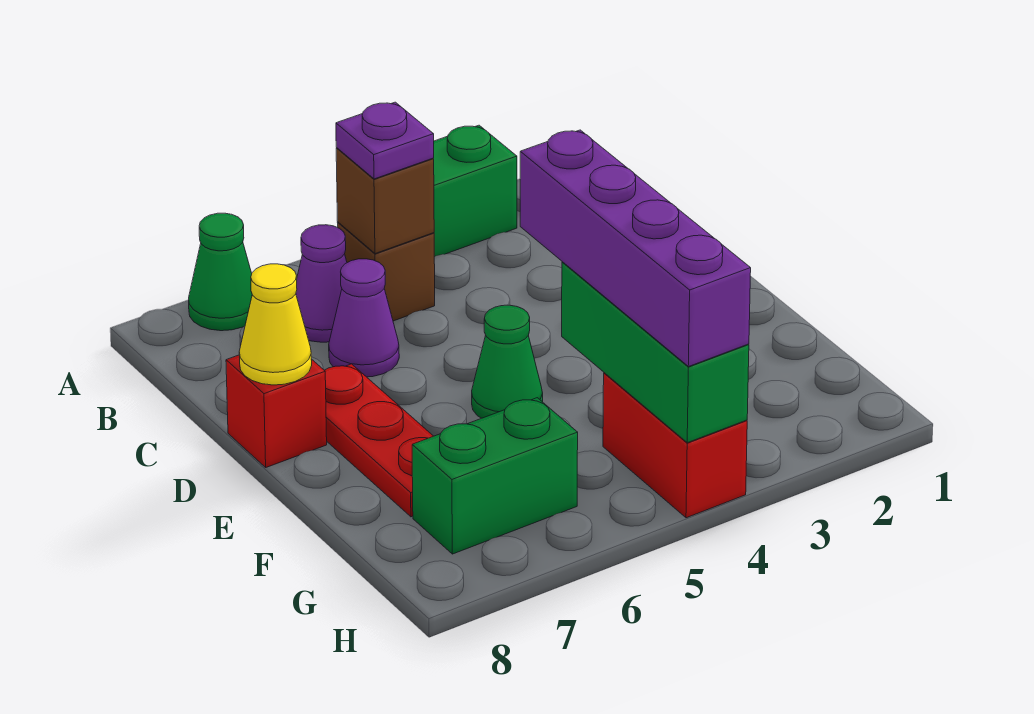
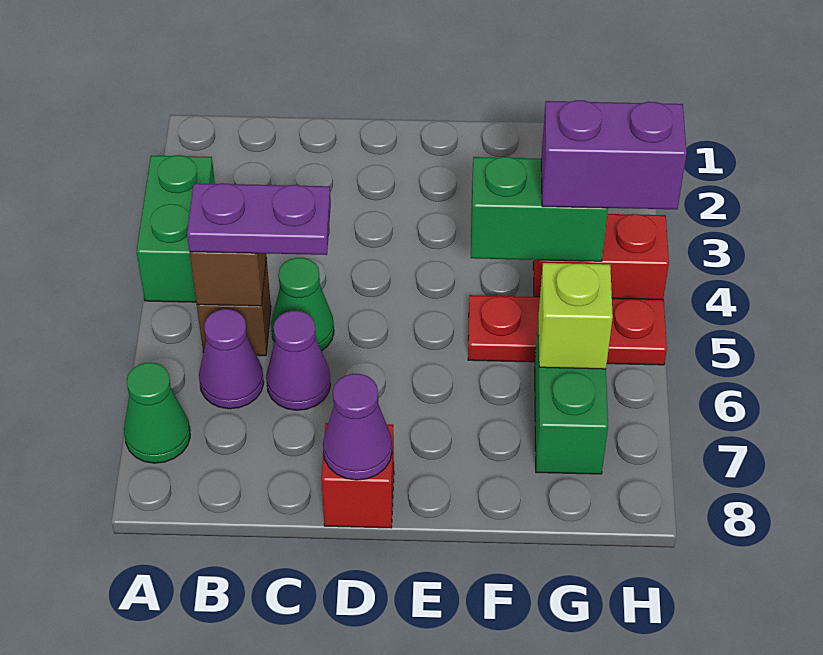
purple 1x1 plate [336,102,434,179] -> purple 1x2 plate [187,183,331,255]
red 1x3 plate [324,364,433,517] -> red 1x3 plate moved to [468,295,667,365]
yellow 1x1 cone [239,264,312,385] -> purple 1x1 cone [323,374,392,480]
purple 1x4 brick [520,130,751,367] -> purple 1x2 brick [541,100,687,209]
green 1x1 cone [472,305,543,418] -> green 1x1 cone moved to [271,258,334,351]
green 1x3 brick [562,262,749,443] -> green 1x2 brick [471,157,608,261]
none -> lime 1x1 brick [539,263,613,369]

